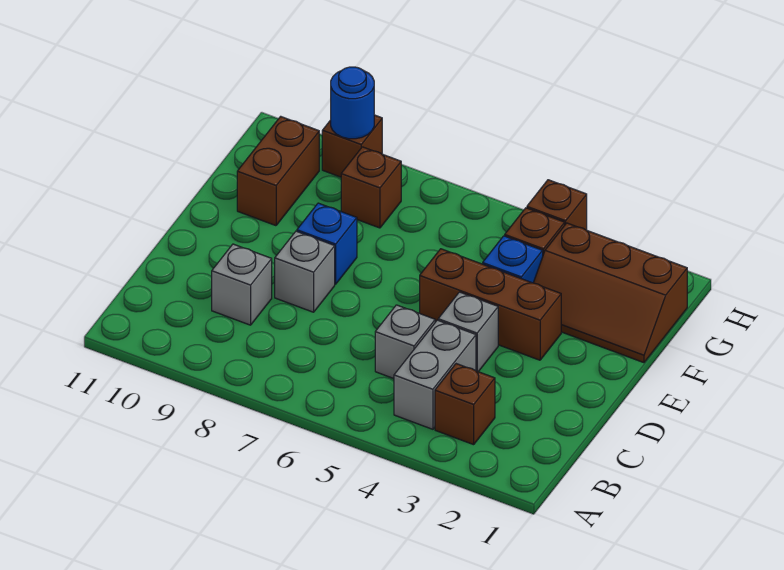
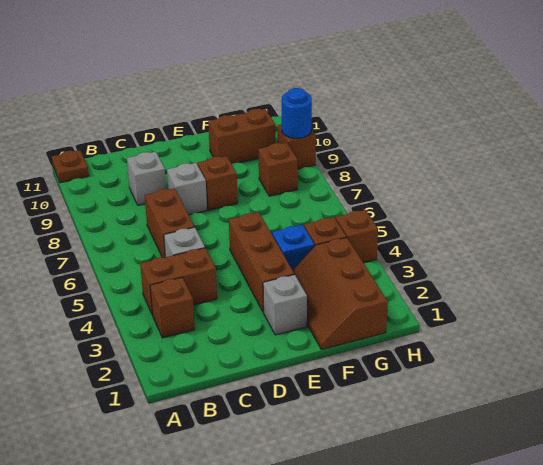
none -> brown 1x1 plate [52,150,89,183]
grey 1x2 brick [394,320,476,429] -> brown 1x2 brick [140,248,217,315]
none -> brown 1x2 brick [145,188,194,258]
grey 1x1 brick [438,292,498,372] -> grey 1x1 brick moved to [263,275,307,335]
blue 1x1 brick [297,203,357,284] -> brown 1x1 brick [198,156,238,210]

